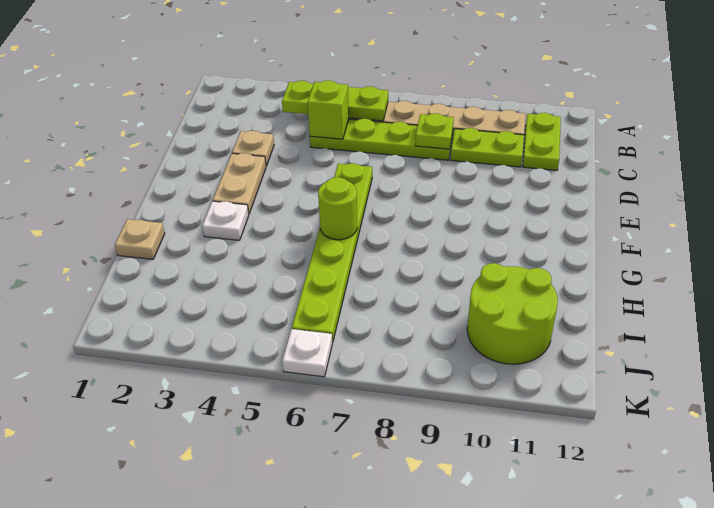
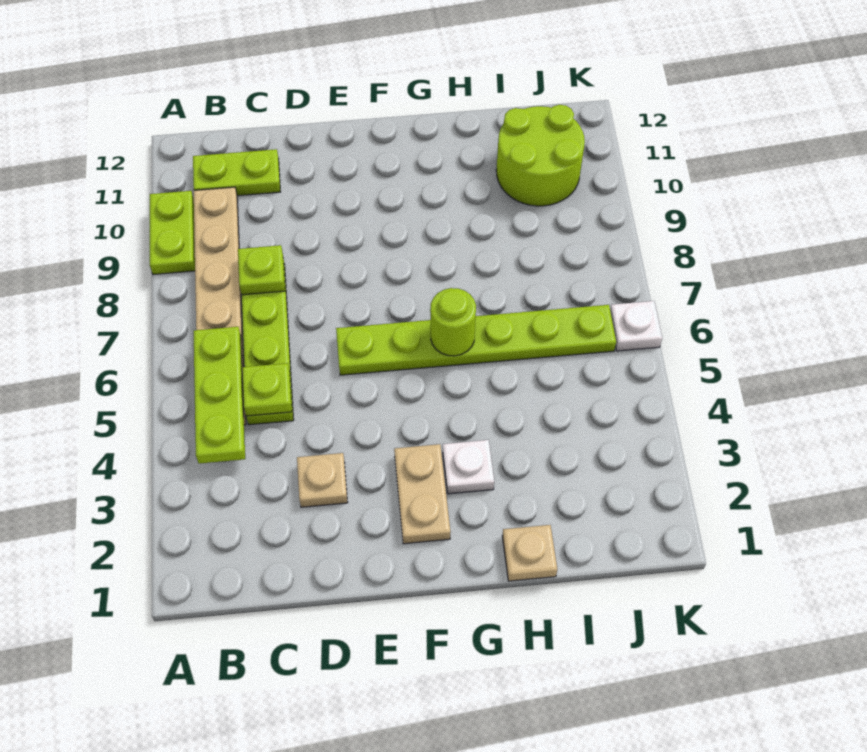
lime 1x1 brick [308,81,349,139] -> lime 1x1 plate [242,363,292,416]
lime 1x2 plate [451,128,524,167] -> lime 1x2 plate moved to [150,191,195,275]
tan 1x2 plate [213,153,266,214] -> tan 1x2 plate turned to [394,444,451,544]

